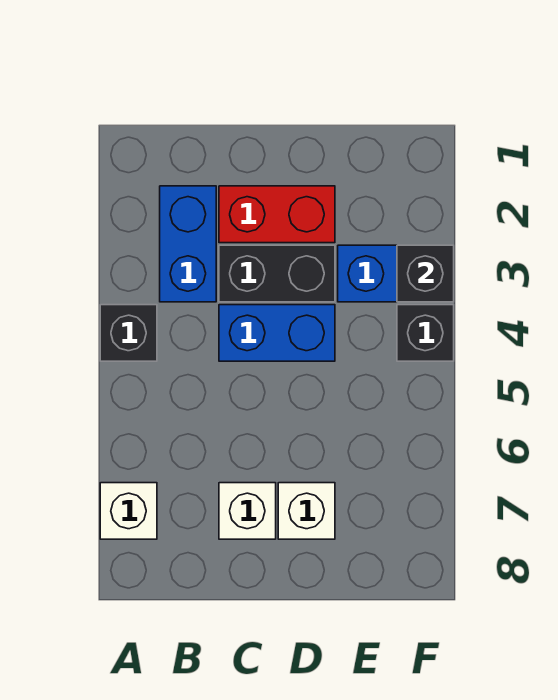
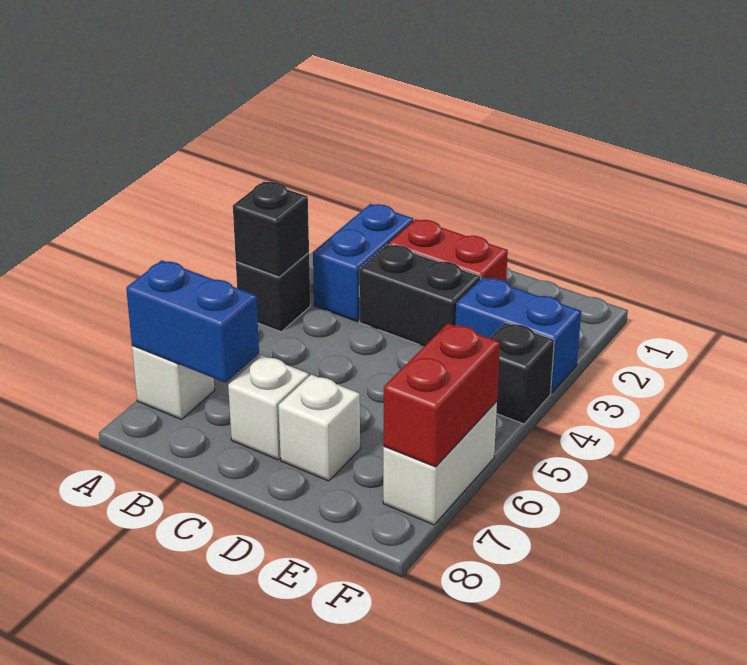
blue 1x2 brick [219,305,335,361] -> blue 1x2 brick moved to [126,260,259,383]
black 1x1 brick [397,245,454,302] -> black 1x1 brick moved to [233,182,309,277]
none -> white 1x2 brick [383,402,497,525]
none -> red 1x2 brick [383,323,500,467]

